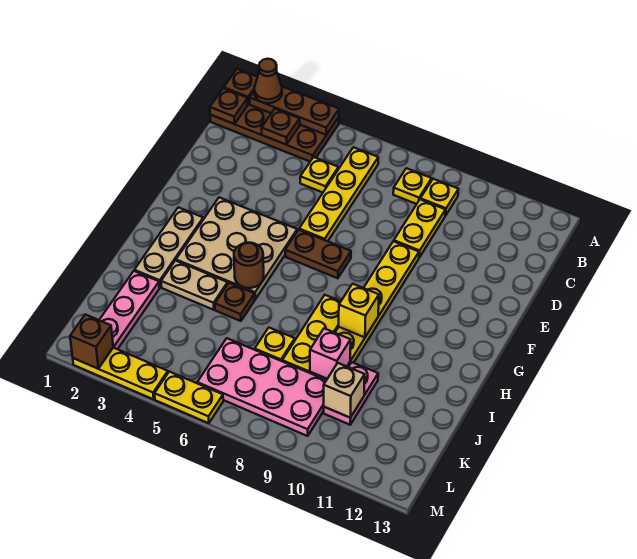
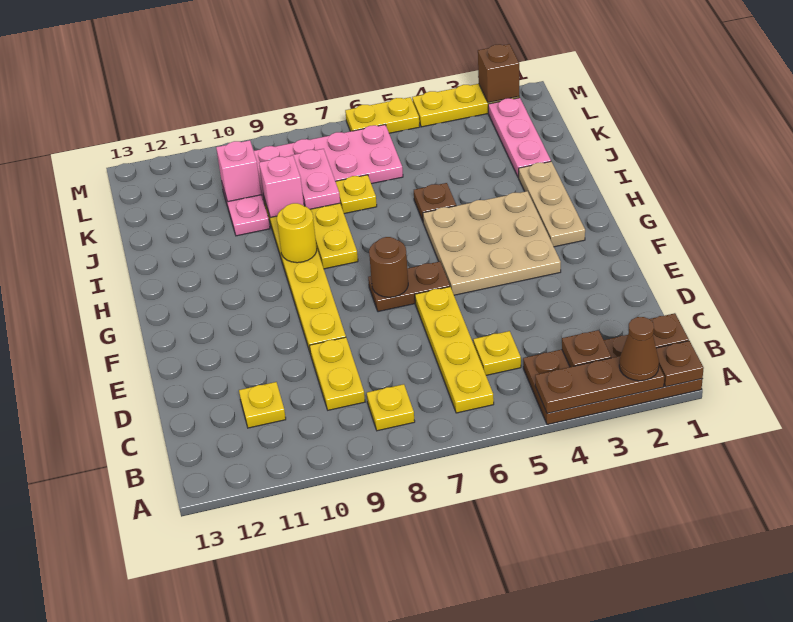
yellow 1x1 plate [420,179,458,215] -> yellow 1x1 plate moved to [239,382,286,428]
brown 1x1 round brick [234,243,264,288] -> brown 1x1 round brick moved to [369,237,408,297]
yellow 1x1 brick [339,284,379,337] -> yellow 1x1 round brick [277,203,317,263]
tan 1x2 plate [161,261,228,310] -> none
none -> pink 1x2 plate [291,149,340,209]
tan 1x1 brick [324,363,365,418] -> pink 1x1 brick [216,140,261,202]

